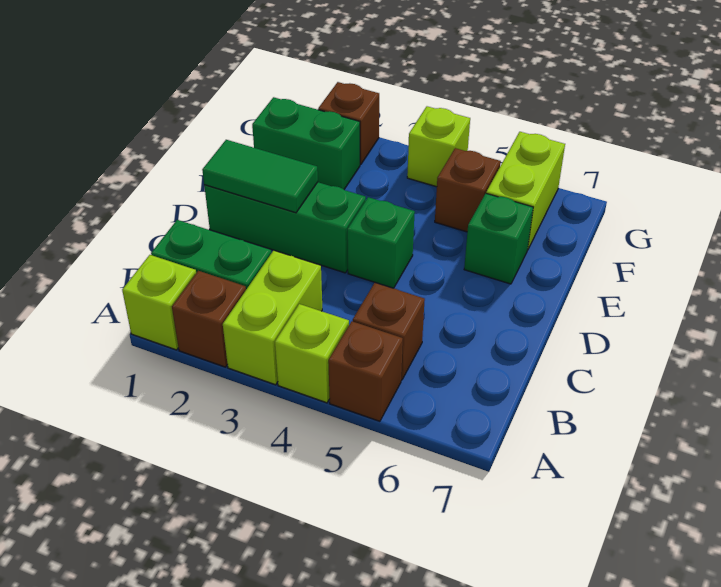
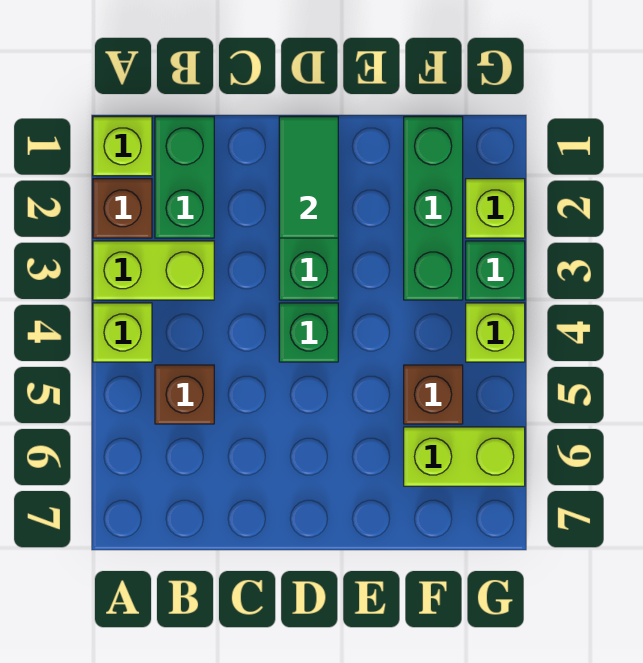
brown 1x1 brick [328,321,403,421] -> none
green 1x1 brick [464,194,533,284] -> green 1x1 brick moved to [466,241,525,300]
green 1x2 brick [252,97,360,189] -> green 1x3 brick [404,117,463,300]
brown 1x1 brick [318,82,379,165] -> lime 1x1 brick [466,179,525,238]

